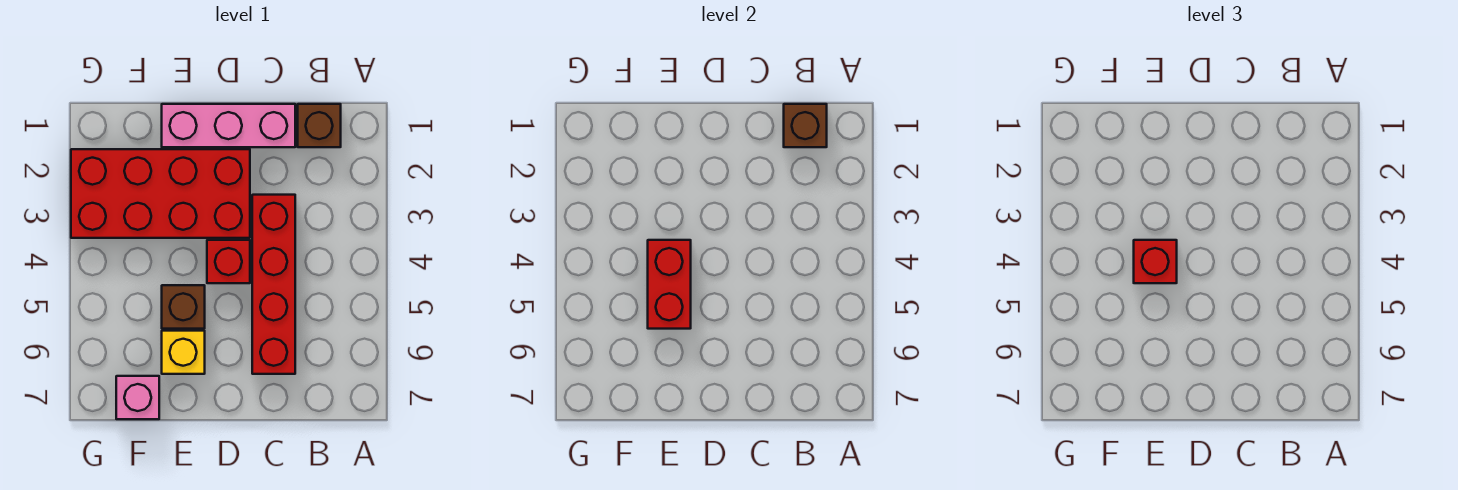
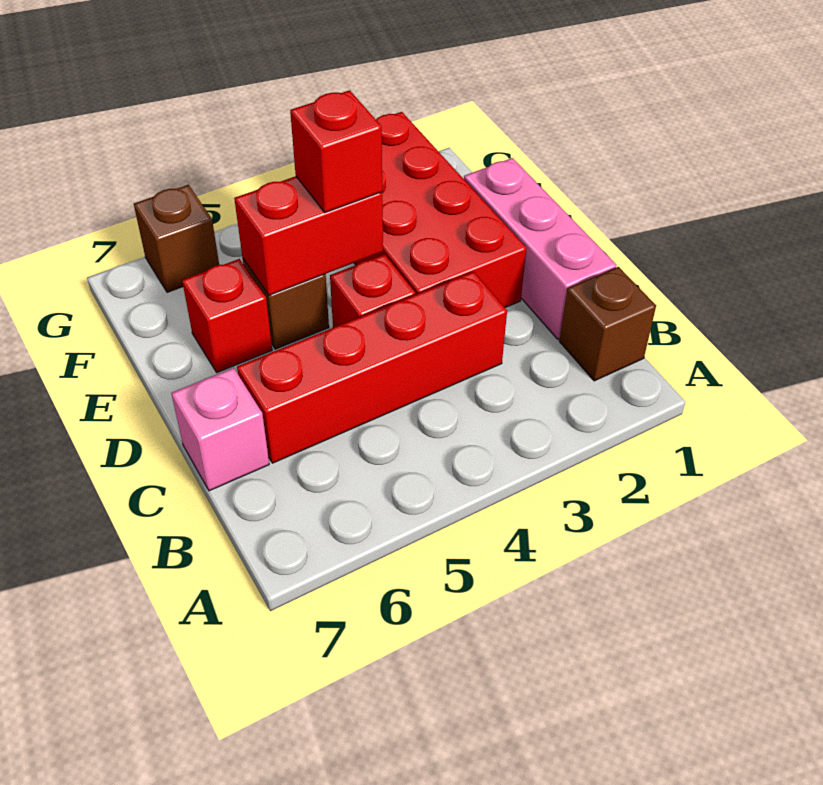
brown 1x1 brick [784,104,827,147] -> brown 1x1 brick moved to [134,185,219,292]
yellow 1x1 brick [162,331,205,374] -> red 1x1 brick [182,259,272,373]
pink 1x1 brick [116,376,159,419] -> pink 1x1 brick moved to [171,368,269,491]

